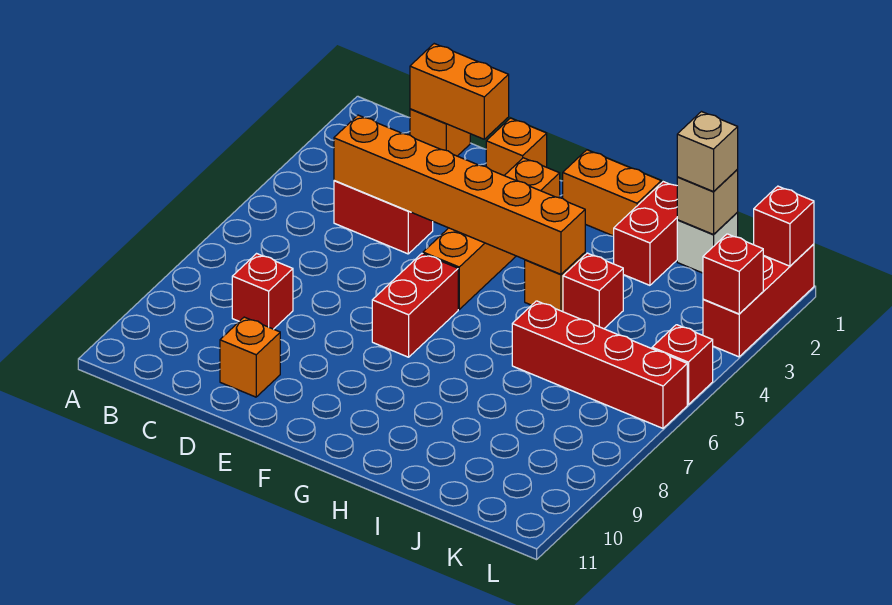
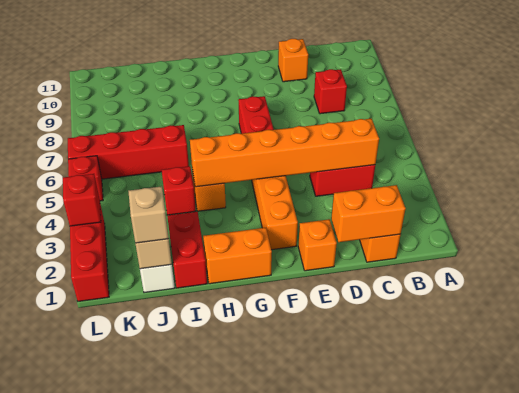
red 1x1 brick [754,186,814,266] -> none

